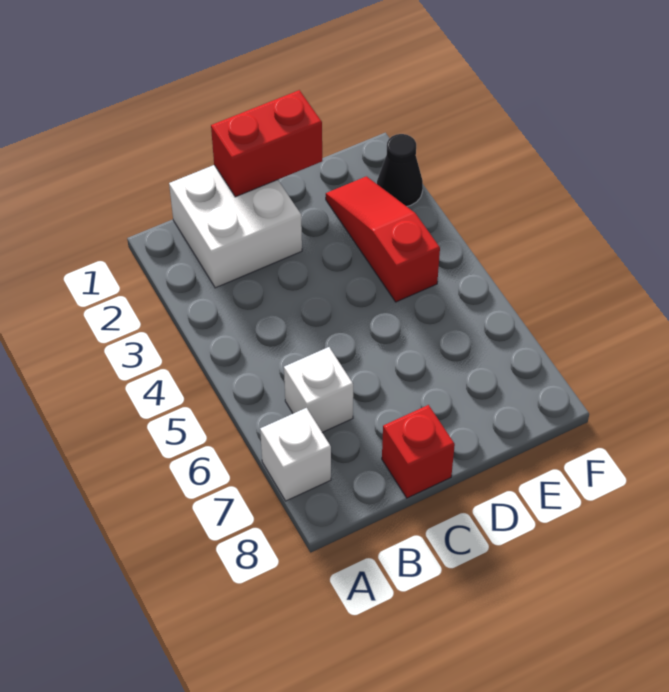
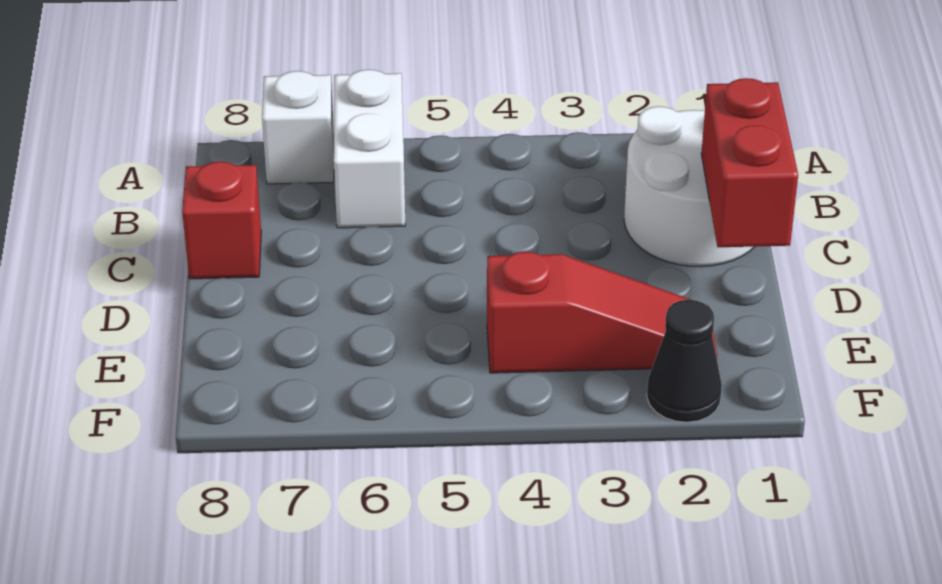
white 2x2 brick [169,165,302,288] -> white 2x2 round brick [624,106,754,267]
white 1x1 brick [284,347,353,432] -> white 1x2 brick [334,70,405,228]

